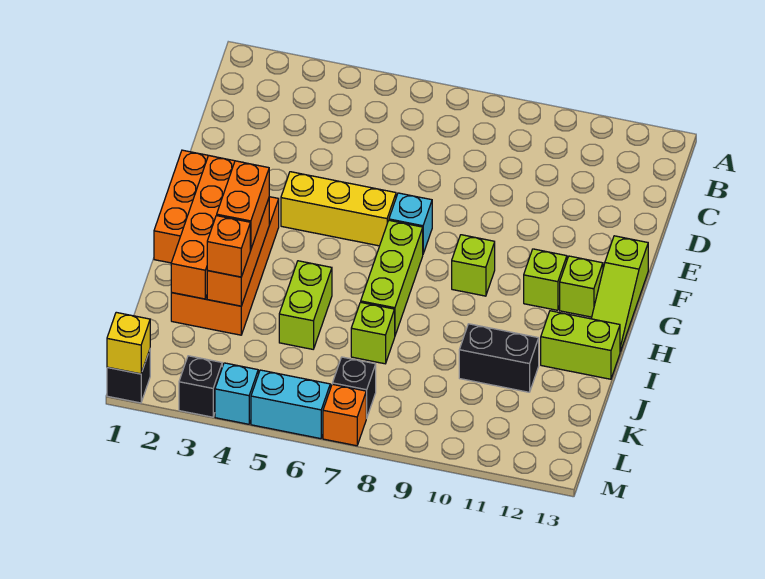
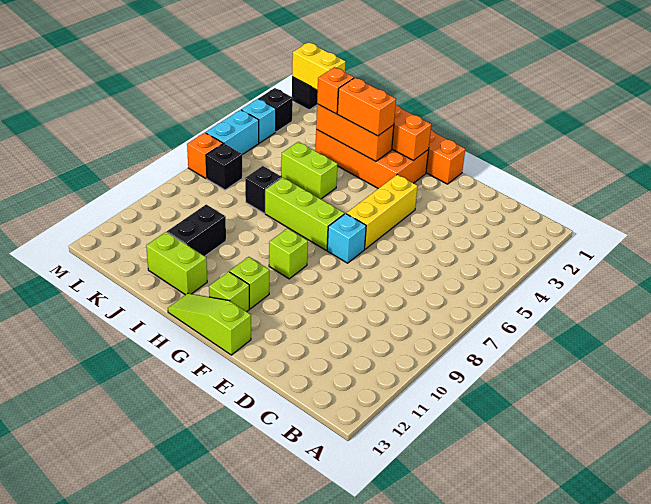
lime 1x2 brick [541,311,620,379] -> lime 1x2 brick turned to [146,232,207,295]
lime 1x1 brick [351,302,395,364] -> black 1x1 brick [245,166,282,213]
yellow 1x1 brick [107,312,150,374] -> yellow 1x2 brick [292,42,346,90]

